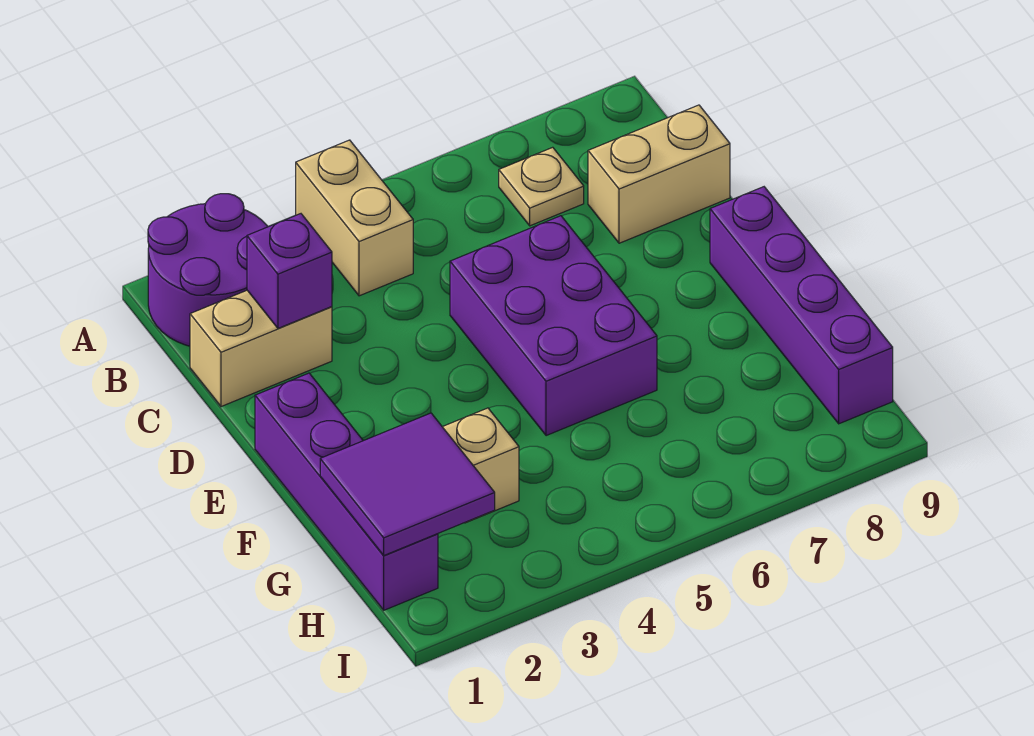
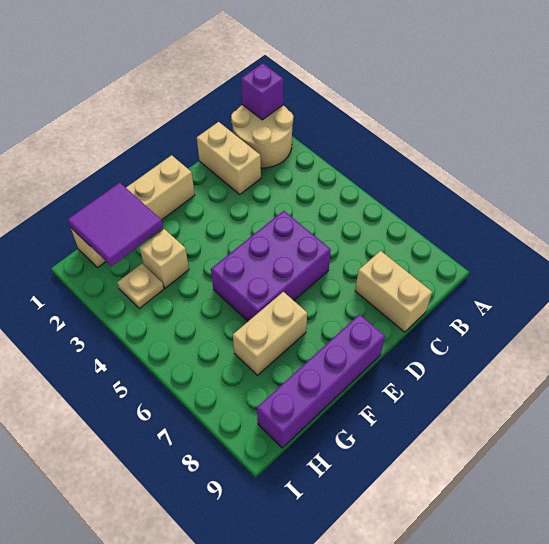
purple 2x2 round brick [148,194,268,346] -> tan 2x2 round brick [231,105,293,168]
tan 1x2 brick [296,140,413,296] -> tan 1x2 brick moved to [233,292,307,375]
tan 1x1 plate [499,147,584,226] -> tan 1x1 plate moved to [117,264,164,308]
purple 1x1 brick [247,214,332,328] -> purple 1x1 brick moved to [241,63,284,120]
purple 1x4 brick [255,373,438,610] -> tan 1x4 brick [71,155,195,268]

